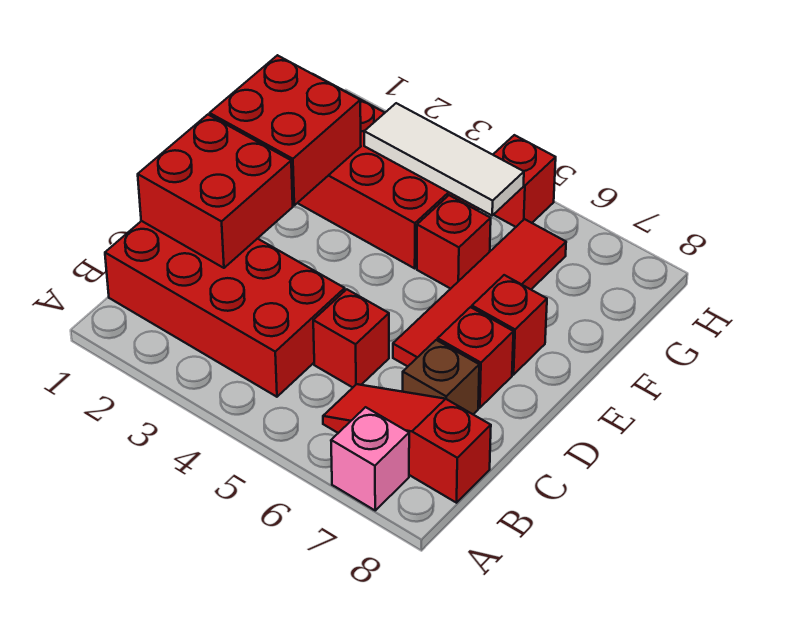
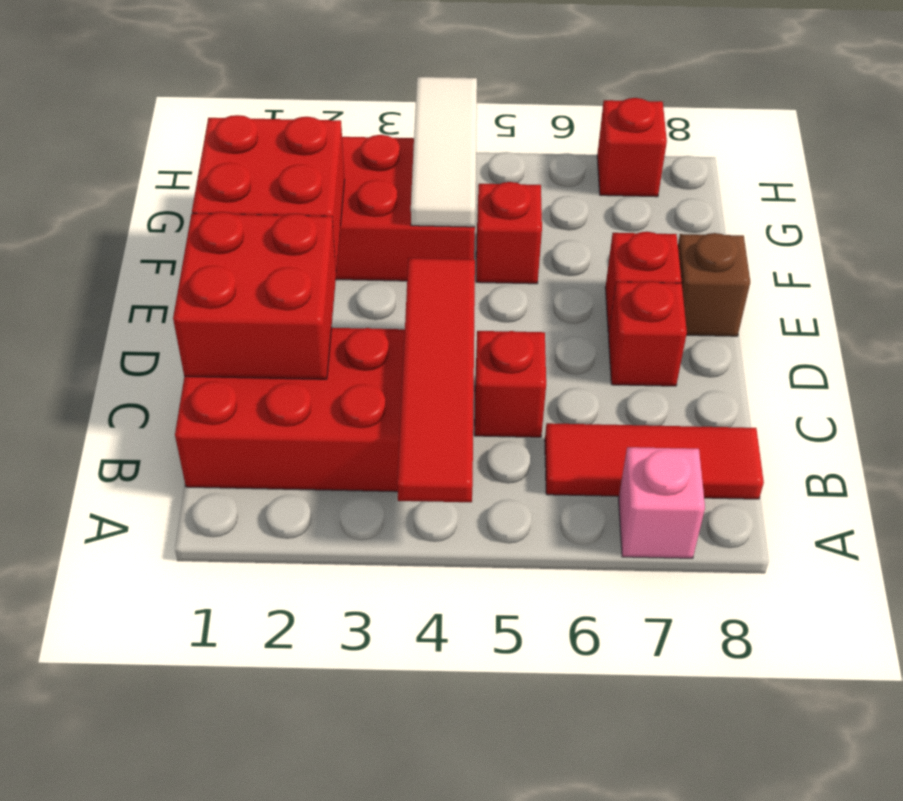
red 1x3 slope [323,384,491,503] -> red 1x3 tile [545,423,764,499]
brown 1x1 brick [403,340,479,414] -> brown 1x1 brick moved to [678,233,750,336]
red 1x4 tile [393,219,566,366] -> red 1x4 tile moved to [397,258,475,502]
white 1x3 tile [364,103,524,215] -> white 1x3 tile turned to [411,77,477,227]
red 1x1 brick [493,135,556,227] -> red 1x1 brick moved to [597,98,667,197]

